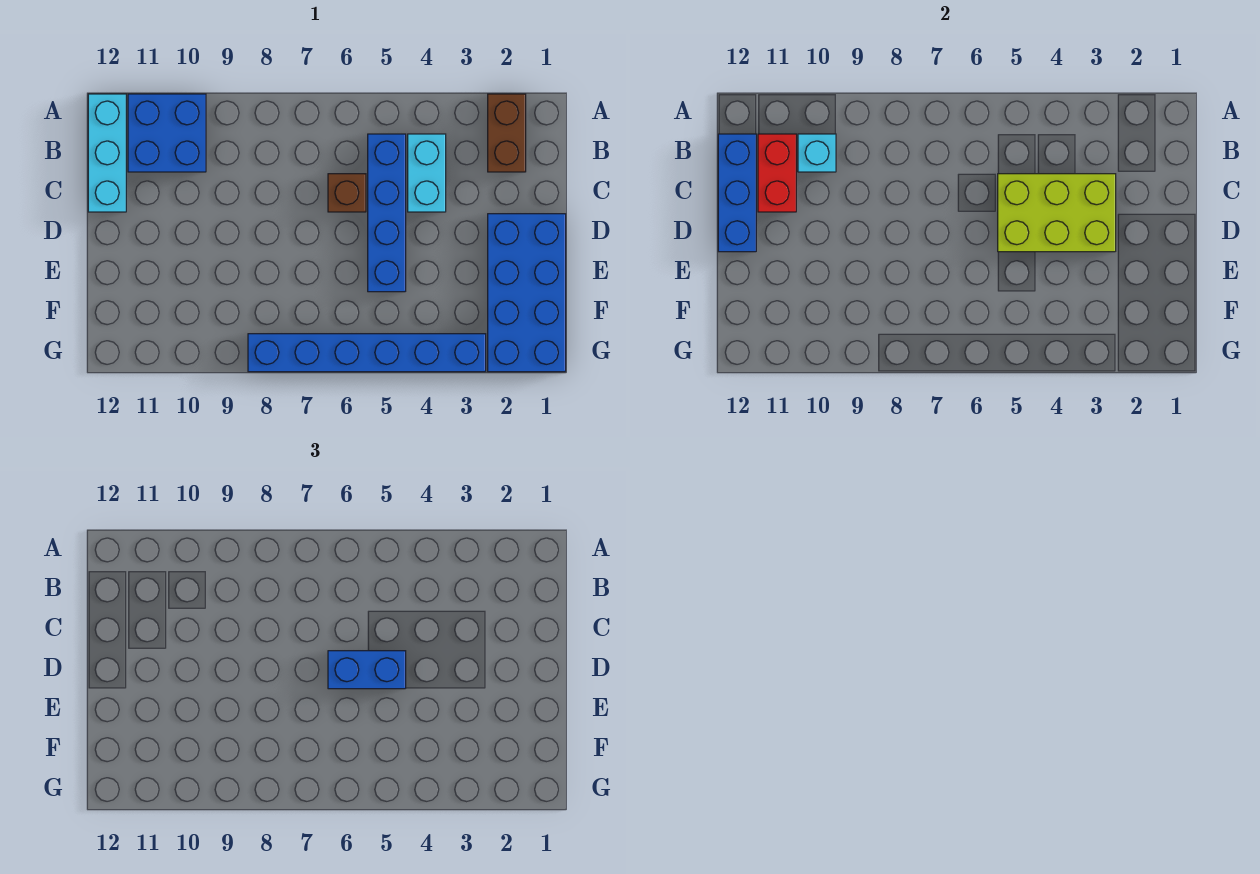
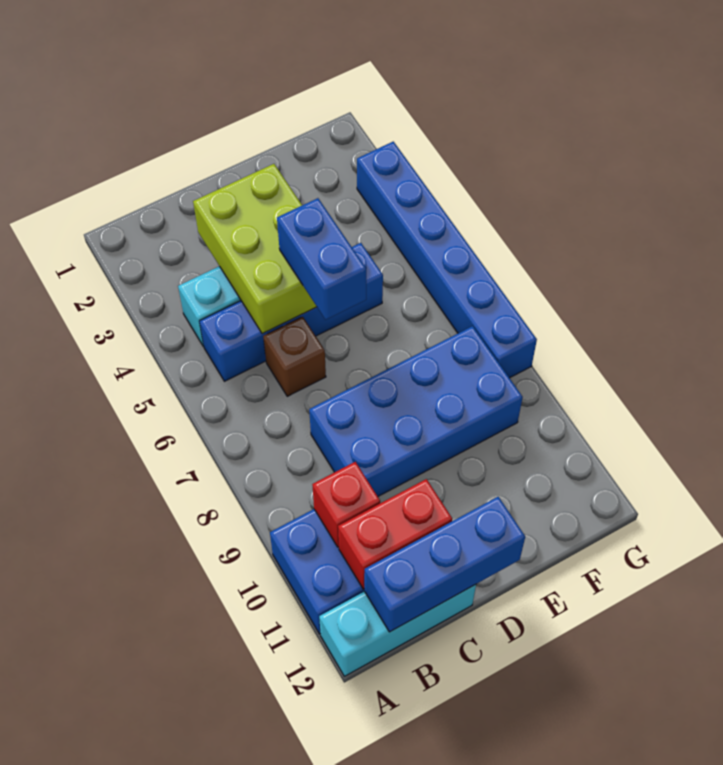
brown 1x2 brick [488,94,526,172] -> none
cyan 1x1 brick [798,134,836,172] -> red 1x1 brick [312,462,380,547]
blue 2x4 brick [488,214,566,372] -> blue 2x4 brick moved to [309,326,523,496]

